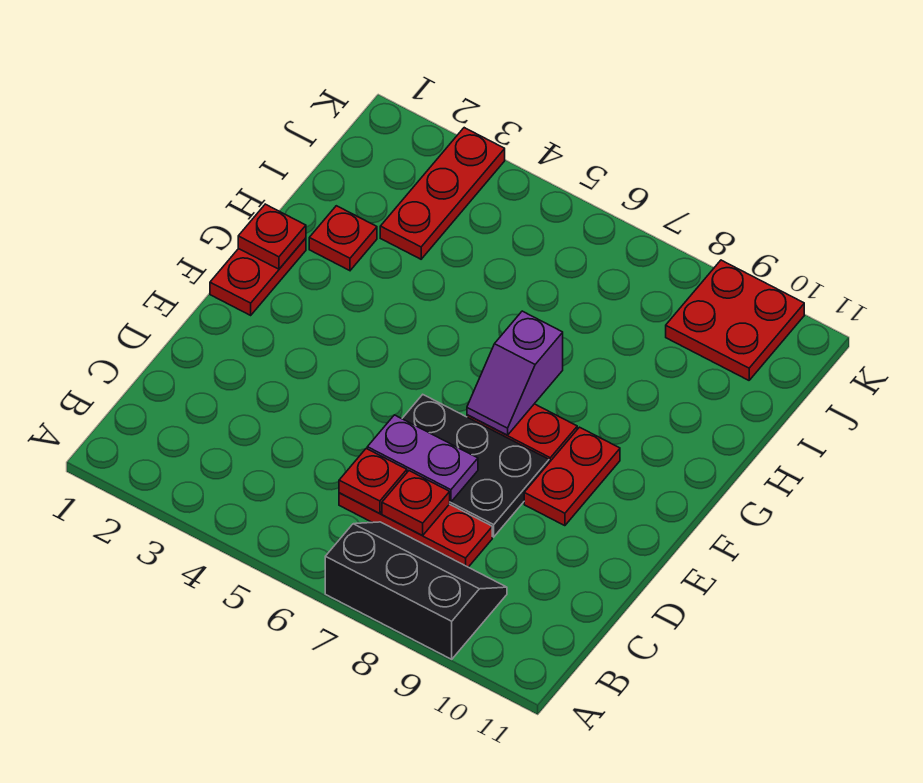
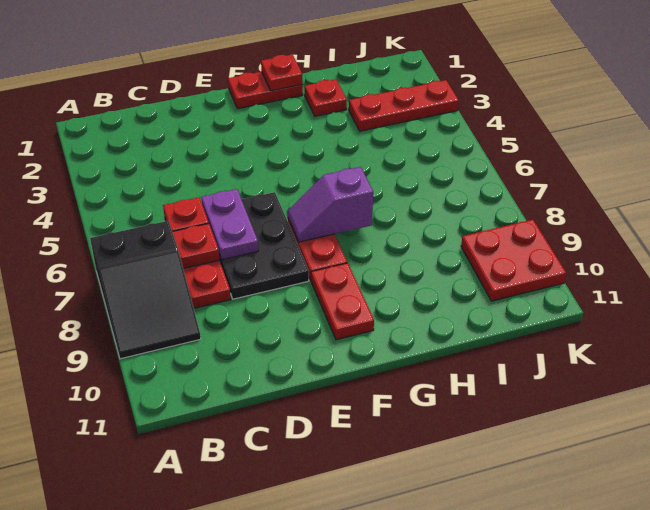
black 2x3 slope [325,522,507,659] -> black 2x3 slope turned to [90,221,201,359]
red 1x2 plate [524,427,620,526] -> red 1x2 plate turned to [311,263,374,340]

